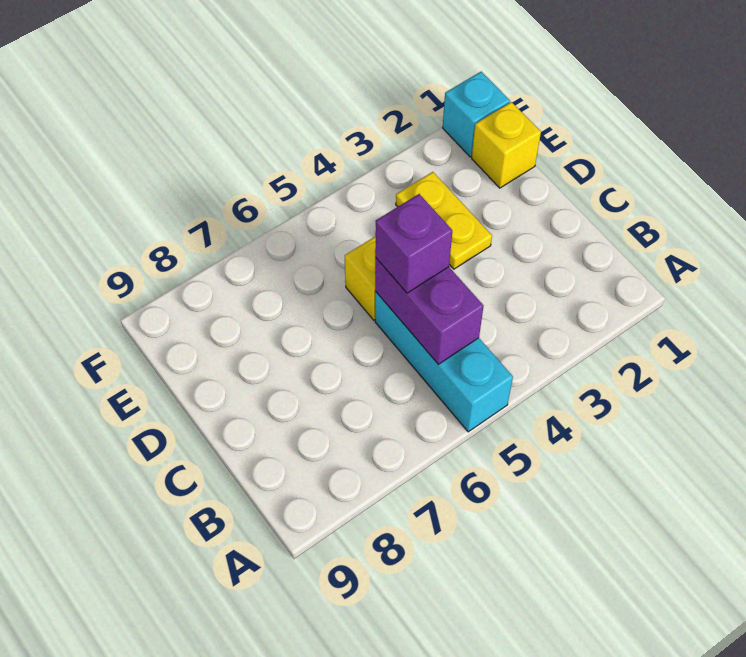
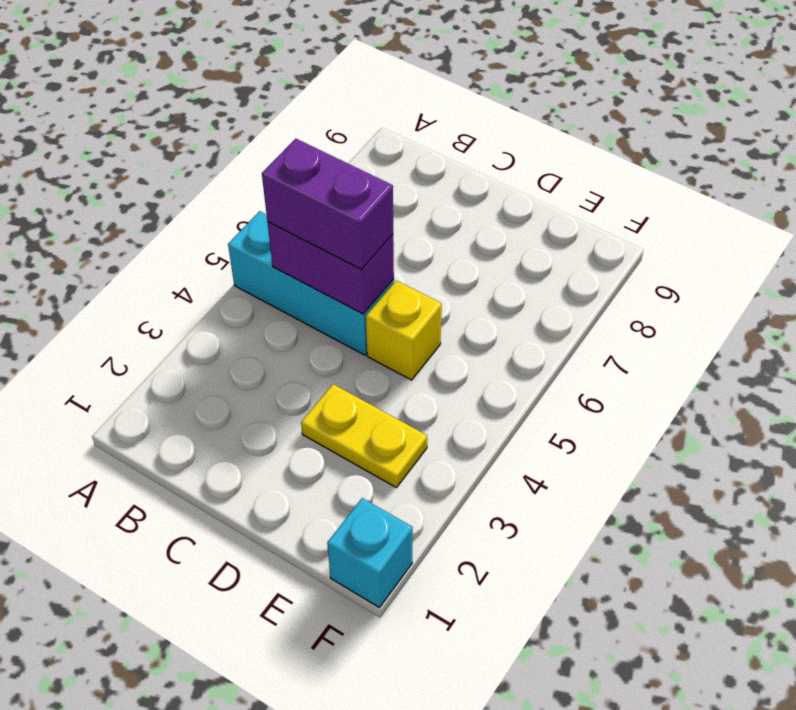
purple 1x1 brick [375,194,452,293] -> purple 1x2 brick [262,139,393,270]
yellow 1x1 brick [472,102,541,188] -> none

